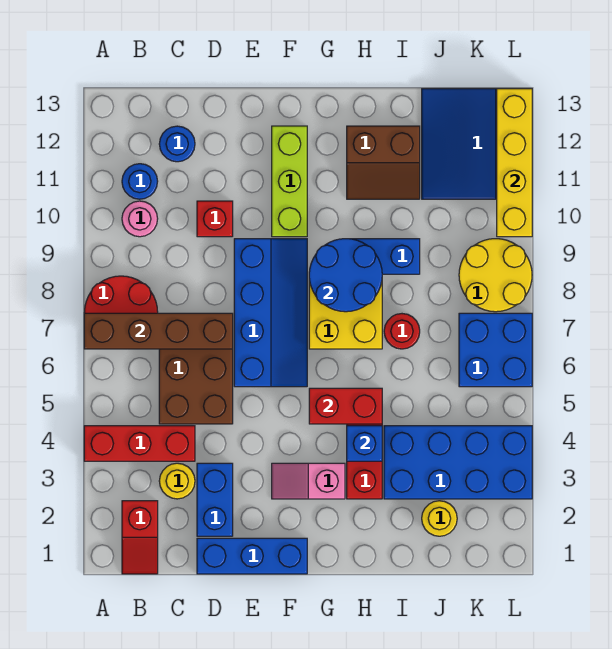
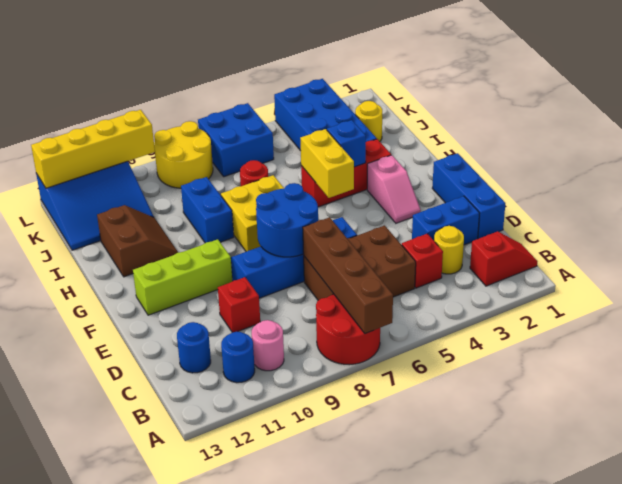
red 1x3 brick [84,426,195,461] -> red 1x1 brick [402,234,443,288]
red 1x2 brick [309,388,382,424] -> yellow 1x2 brick [300,129,354,198]
blue 2x2 round brick [309,239,382,312] -> blue 2x2 round brick moved to [256,183,318,257]

